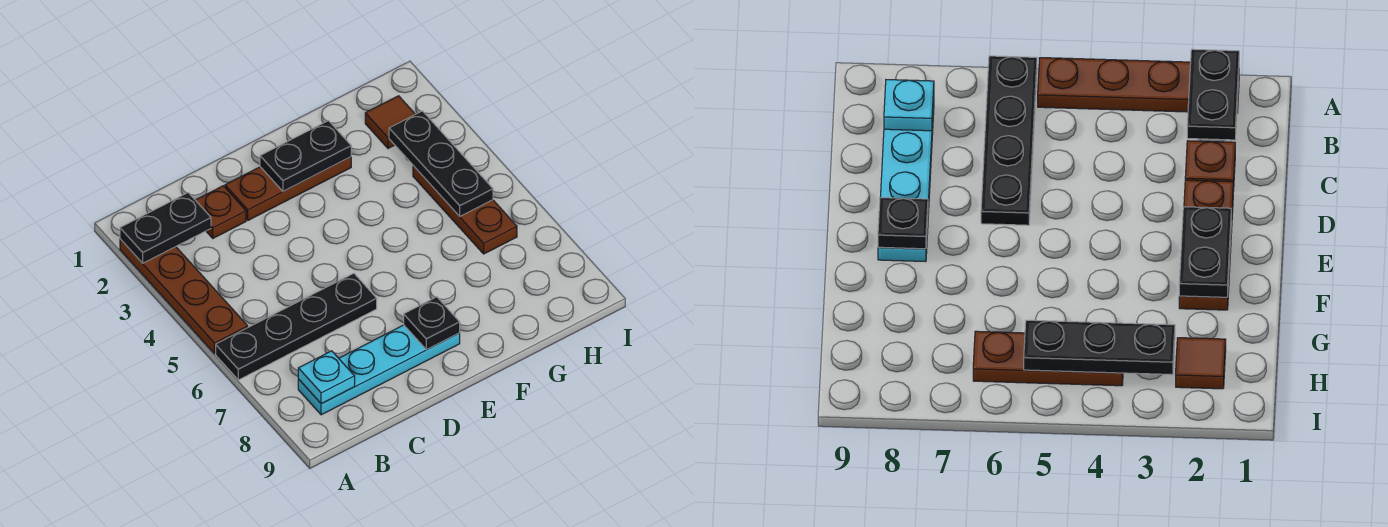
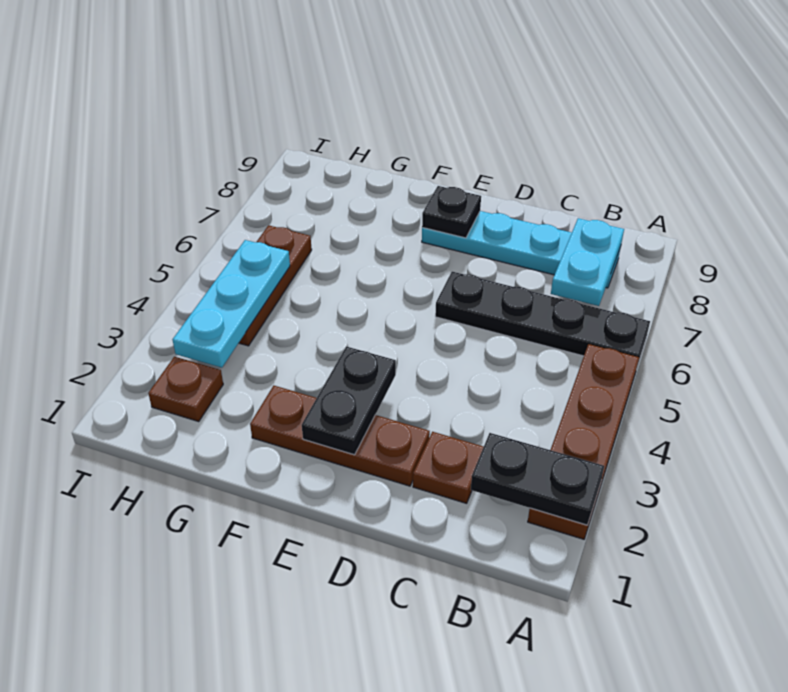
cyan 1x1 plate [298,351,355,404] -> cyan 1x2 plate [551,218,624,306]
black 1x2 plate [260,121,351,191] -> black 1x2 plate turned to [302,346,396,455]
brown 1x1 tile [365,96,415,148] -> brown 1x1 plate [148,357,223,422]
black 1x3 plate [389,111,493,216] -> cyan 1x3 plate [173,240,290,368]

